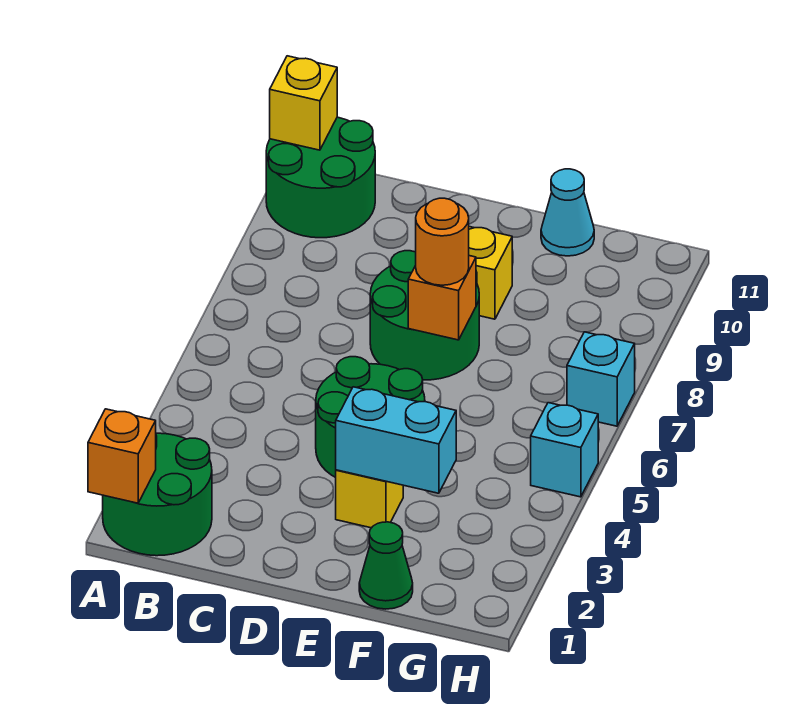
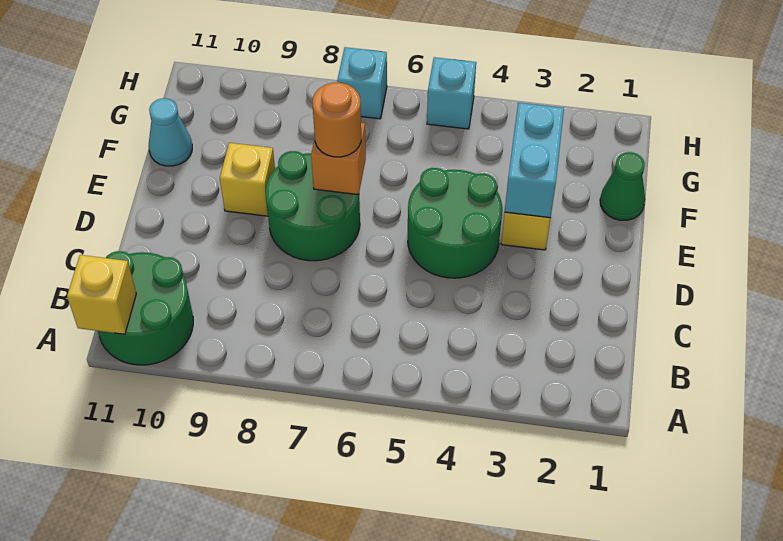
green 2x2 round brick [103,433,212,556] -> none
orange 1x1 brick [88,409,156,503] -> none

